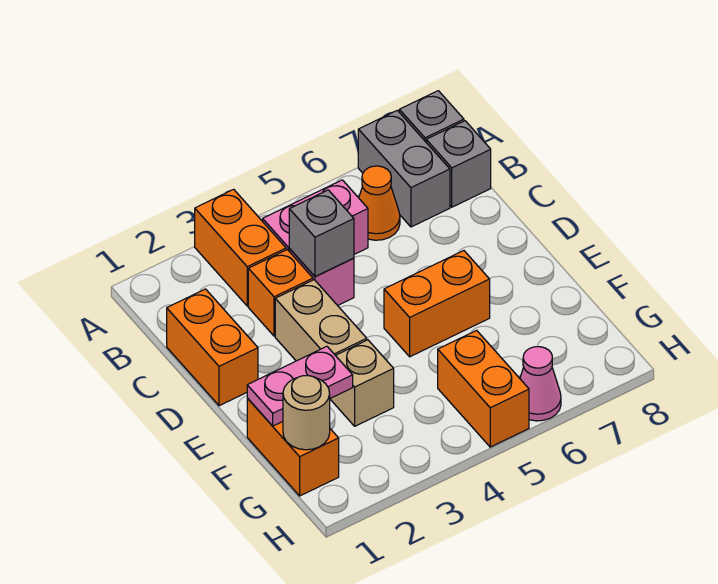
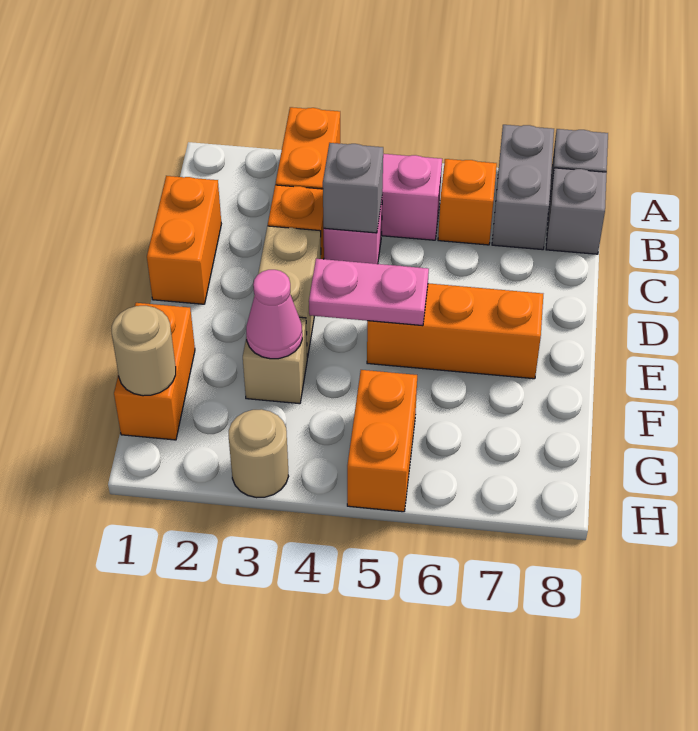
orange 1x1 cone [359,166,400,240] -> orange 1x1 brick [438,159,497,245]
orange 1x2 brick [384,251,490,357] -> orange 1x3 brick [367,283,543,379]
pink 1x2 plate [247,346,353,426] -> pink 1x2 plate moved to [309,259,429,326]
none -> tan 1x1 round brick [229,409,289,498]
pink 1x1 cone [520,347,561,421] -> pink 1x1 cone moved to [246,270,302,359]

